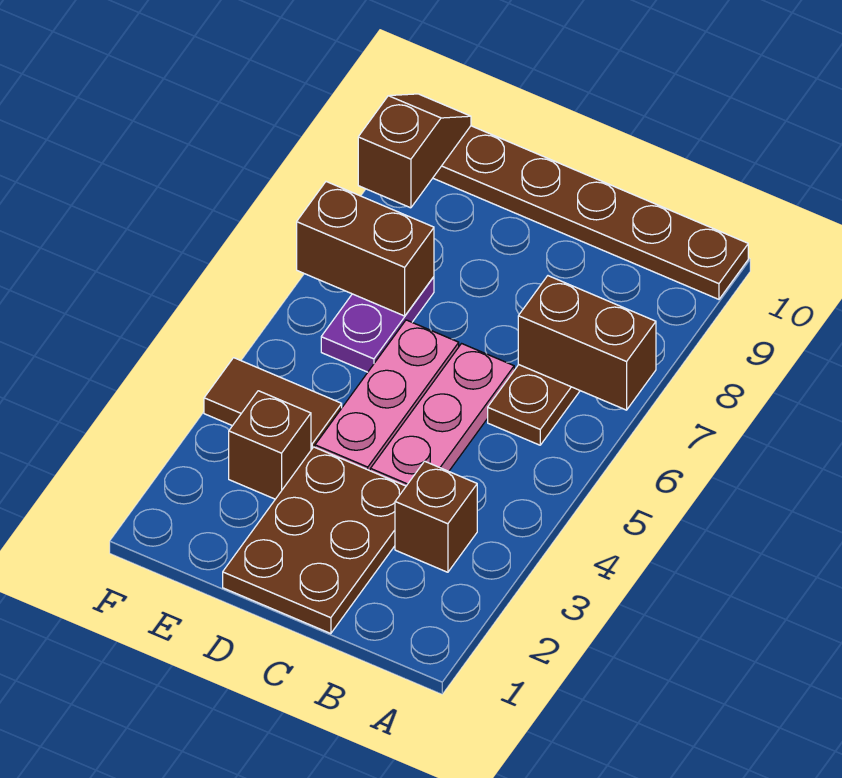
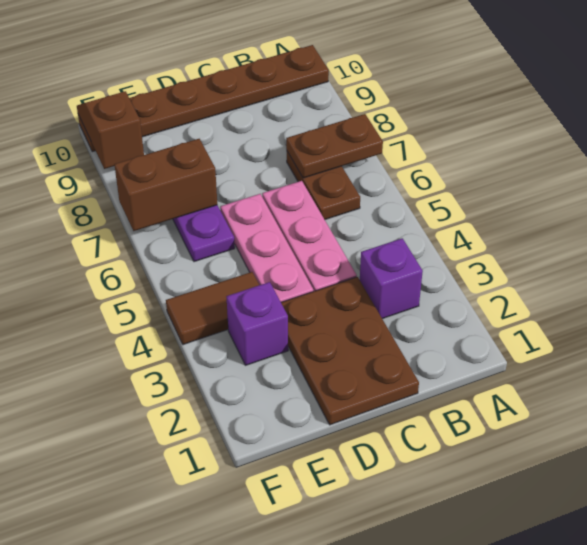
brown 1x2 brick [518,276,656,410] -> brown 1x2 plate [286,114,383,178]
brown 1x1 brick [395,461,477,572] -> purple 1x1 brick [360,238,423,319]
brown 1x1 brick [229,391,311,499] -> purple 1x1 brick [226,282,288,365]

